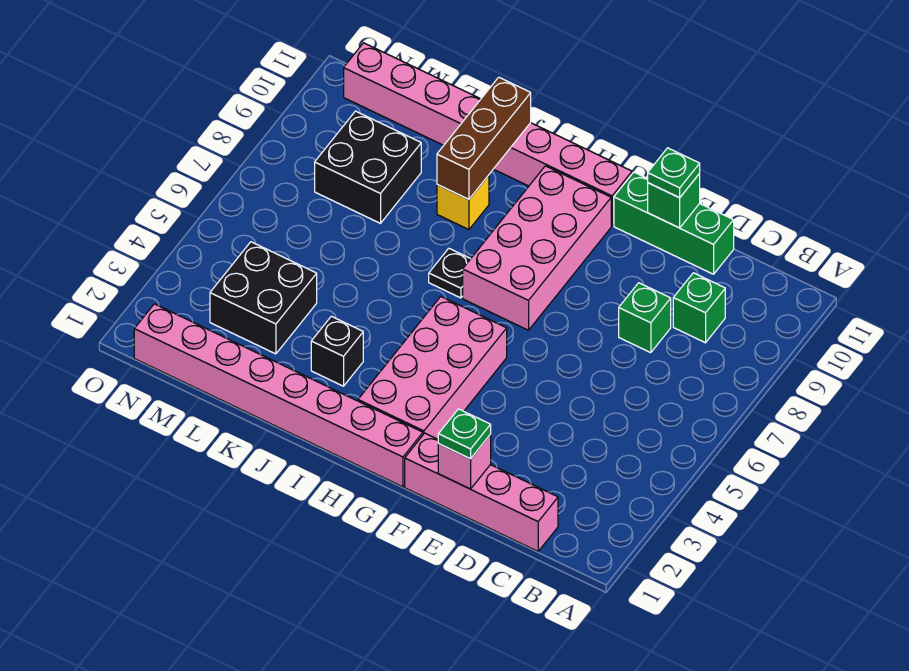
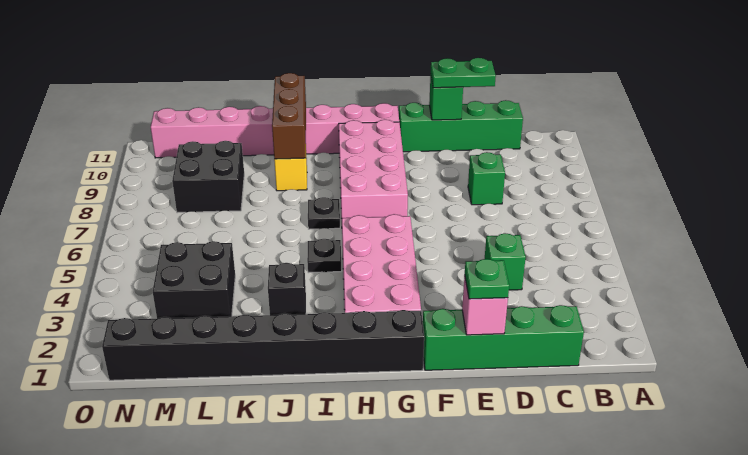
pink 1x4 brick [405,433,558,551] -> green 1x4 brick [423,305,584,370]
green 1x1 brick [673,273,725,343] -> green 1x1 brick moved to [485,233,526,290]
green 1x3 brick [614,172,734,274] -> green 1x4 brick [399,100,523,152]
green 1x1 plate [648,148,700,198] -> green 1x2 plate [431,58,496,88]
pink 1x8 brick [134,304,423,487] -> black 1x8 brick [102,310,424,380]
none -> black 1x1 plate [307,239,342,273]

